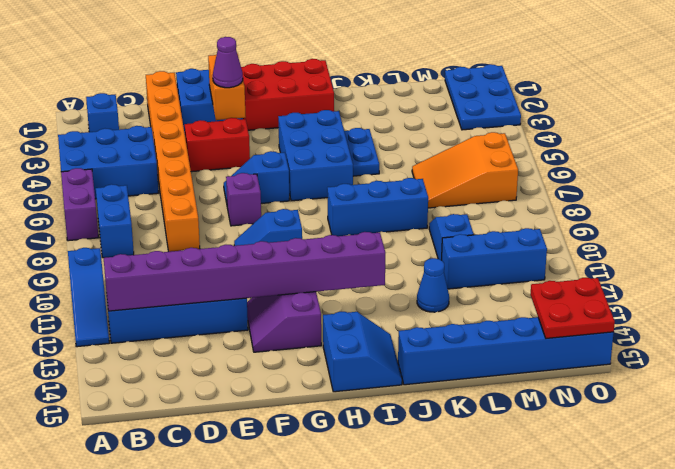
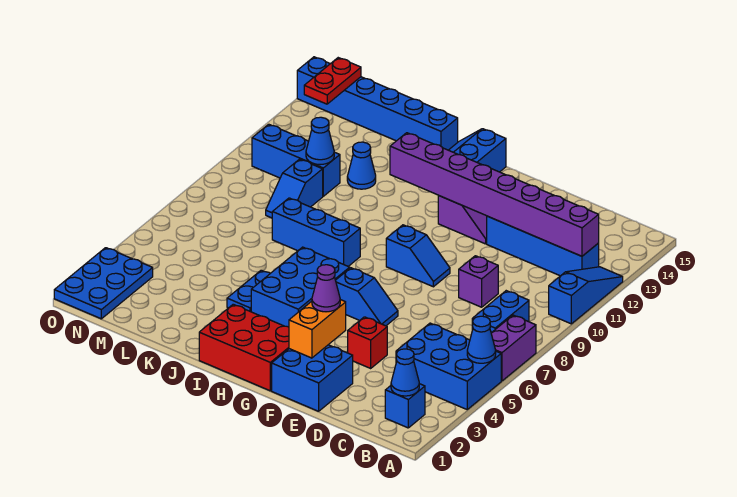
none -> blue 1x1 cone [467,316,496,363]
none -> blue 1x1 cone [391,349,419,396]
orange 1x8 brick [146,71,200,252] -> none
red 1x2 brick [185,118,250,172] -> red 1x1 brick [348,317,387,368]
purple 1x1 brick [226,173,261,226] -> purple 1x1 brick moved to [459,256,498,307]
orange 2x3 slope [412,132,518,208] -> none
none -> blue 1x1 cone [306,117,334,165]
red 2x2 plate [530,278,615,339] -> red 1x2 plate [304,58,361,104]

